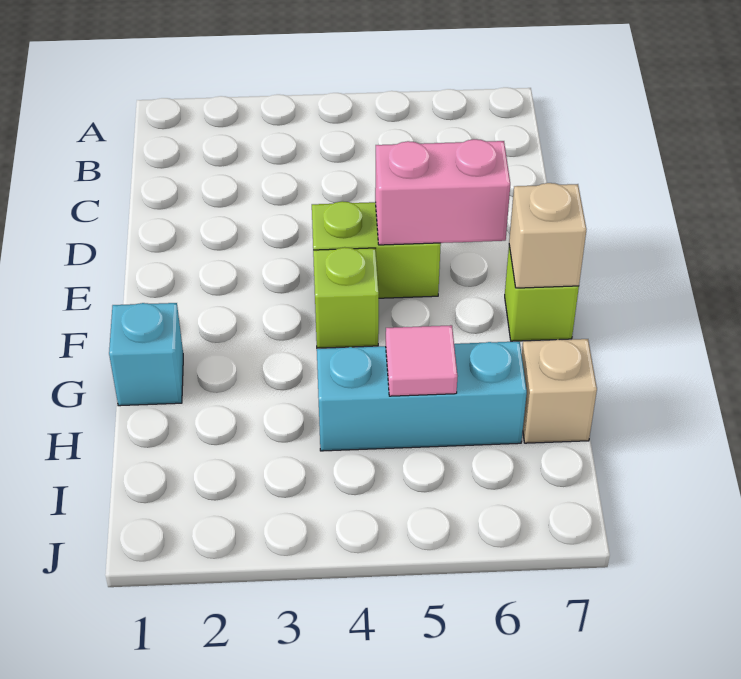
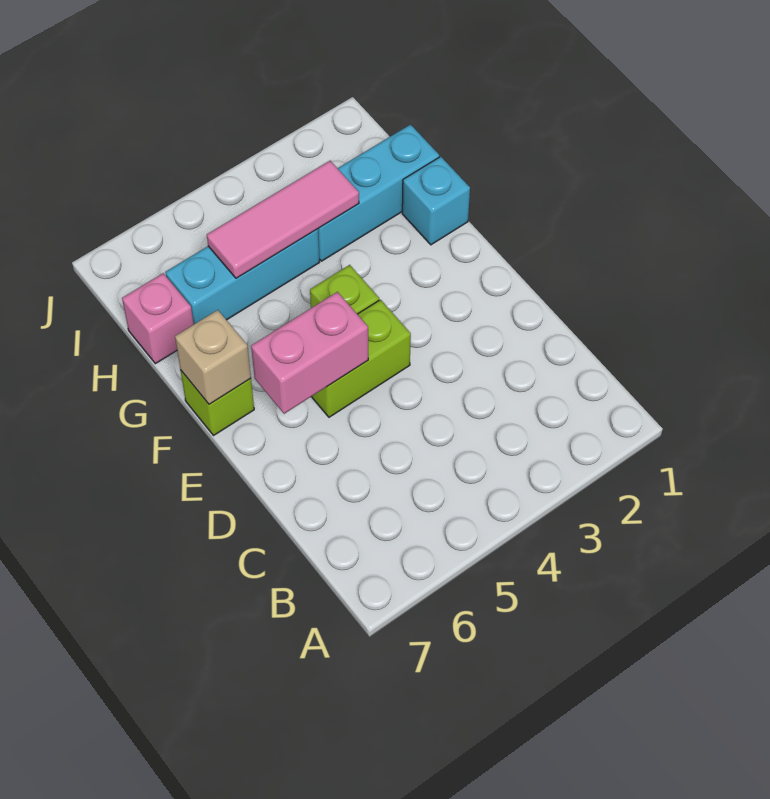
none -> cyan 1x3 brick [318,125,439,261]
pink 1x1 tile [386,325,458,396] -> pink 1x3 tile [207,161,359,278]
tan 1x1 brick [522,339,597,443] -> pink 1x1 brick [122,273,194,364]

